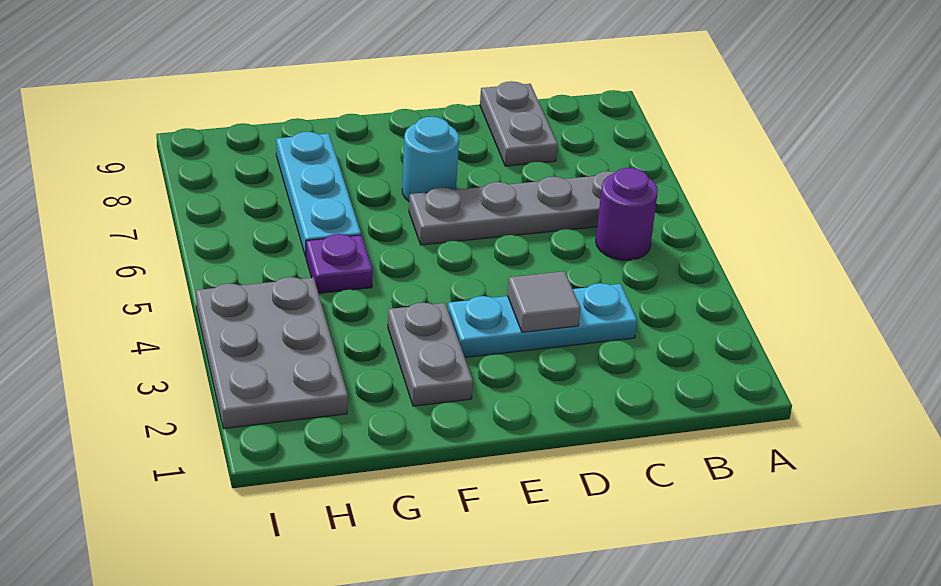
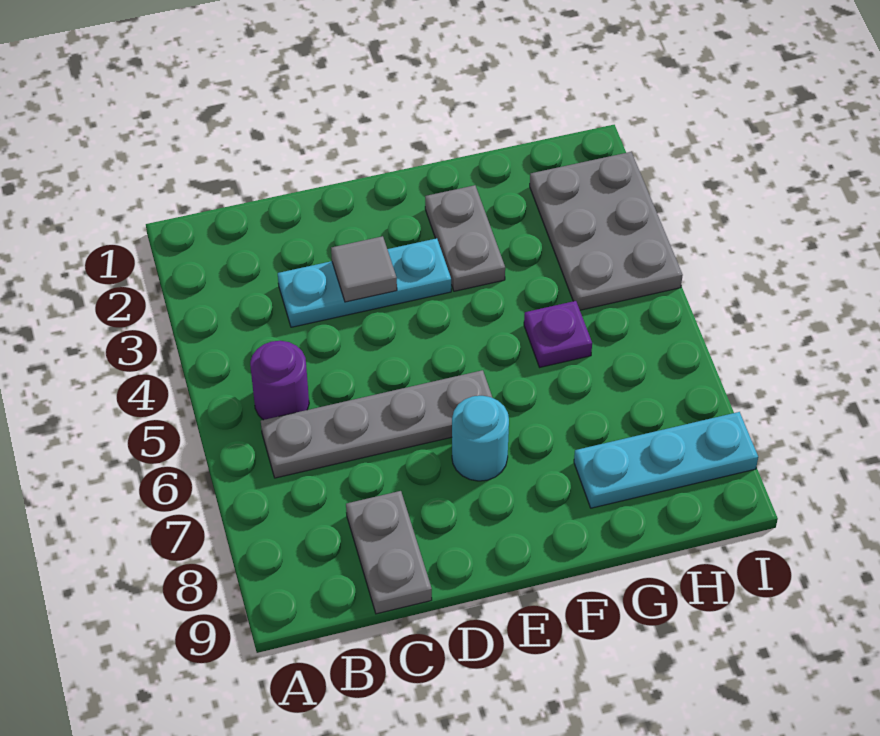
cyan 1x3 plate [276,132,361,257] -> cyan 1x3 plate turned to [574,412,758,508]

